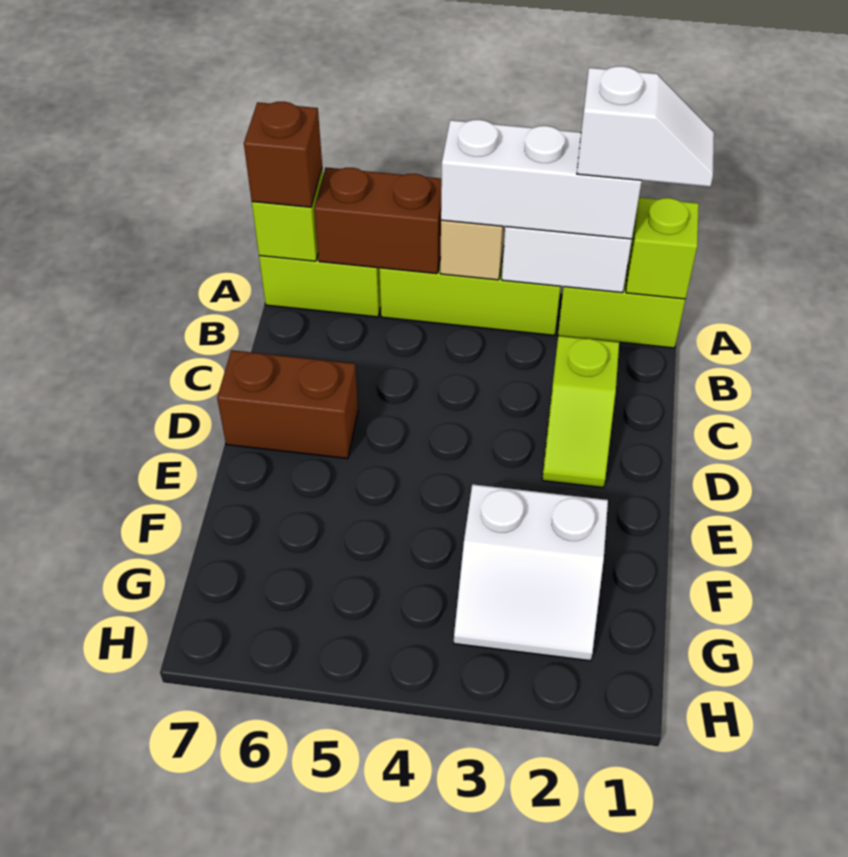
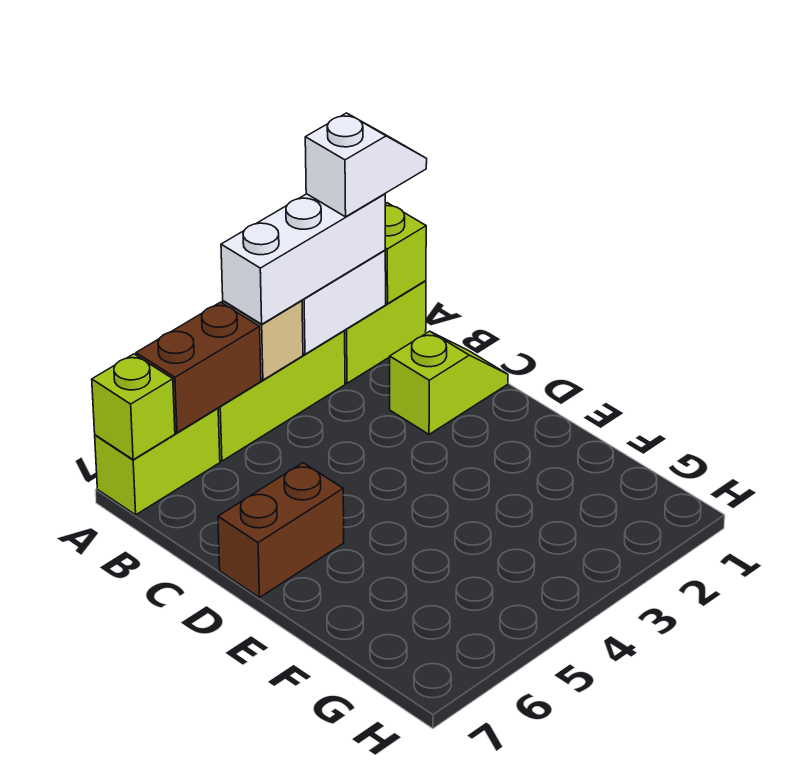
brown 1x1 brick [244,102,322,207] -> none
lime 1x2 slope [542,336,619,488] -> lime 1x2 slope turned to [390,331,508,434]
white 2x2 slope [454,484,608,661] -> none

